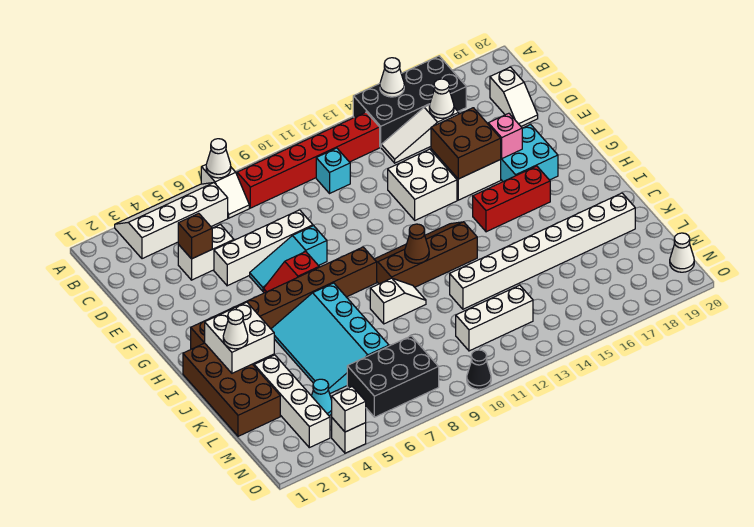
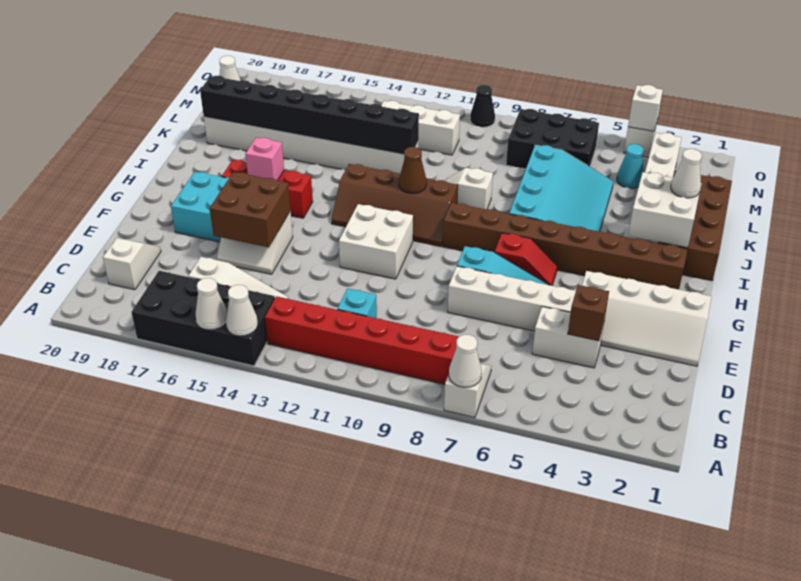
white 2x4 slope [115,183,228,259] -> white 2x4 slope moved to [582,271,712,366]
white 1x1 cone [429,79,454,118] -> white 1x1 cone moved to [226,285,258,336]
white 2x2 brick [388,149,457,220] -> white 2x2 brick moved to [339,204,413,279]
pink 1x1 brick [488,113,522,159] -> pink 1x1 brick moved to [245,137,284,181]
none -> black 1x8 brick [200,76,419,155]

